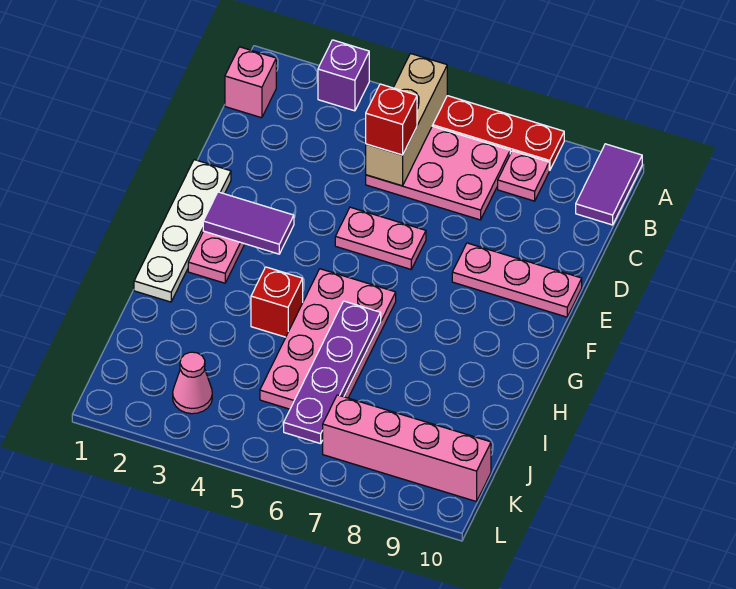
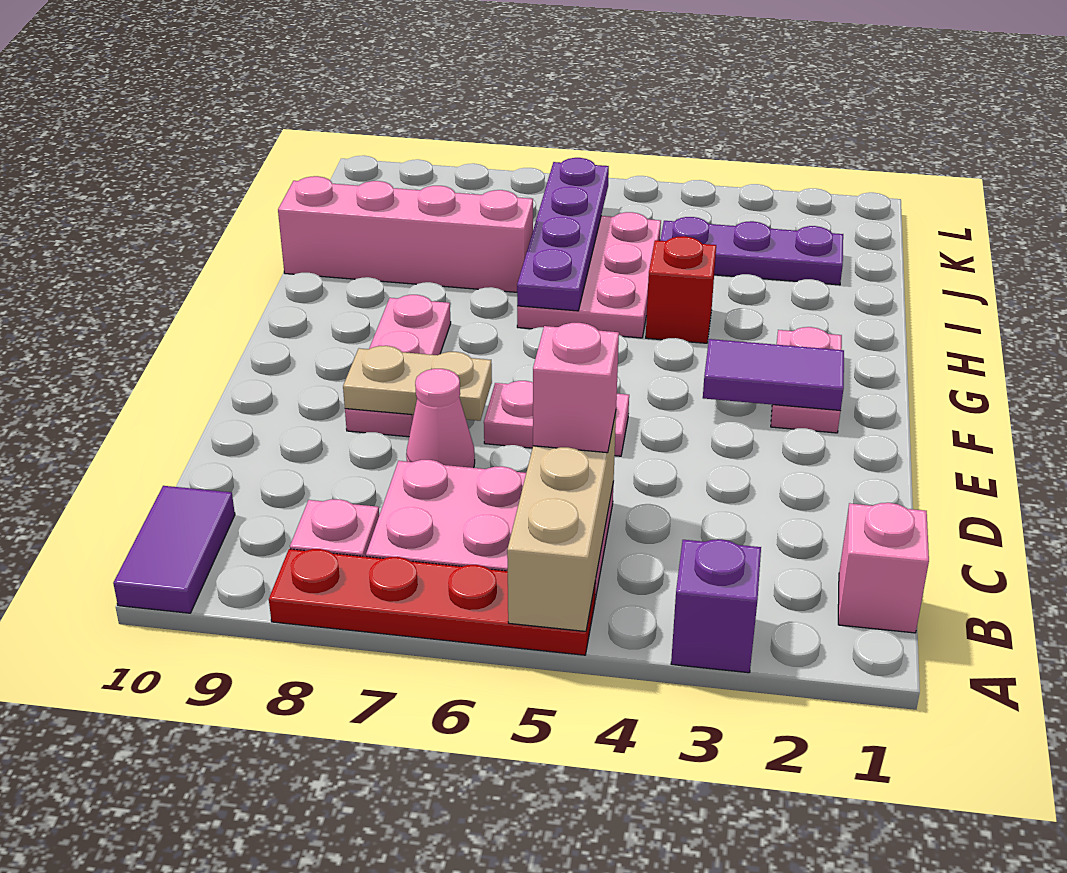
red 1x1 brick [366,84,417,155] -> pink 1x1 brick [533,323,619,453]
white 1x4 plate [134,160,231,302] -> none
none -> tan 1x2 plate [343,346,492,421]
pink 1x3 plate [452,243,582,317] -> pink 1x3 plate turned to [345,295,451,437]
pink 2x4 plate [260,269,396,409] -> pink 2x3 plate [517,212,661,338]
none -> purple 1x3 plate [660,217,843,285]
pink 1x1 cone [173,352,212,414] -> pink 1x1 cone moved to [406,369,475,468]
pink 1x4 brick [323,395,491,502] -> pink 1x4 brick moved to [278,176,533,292]

